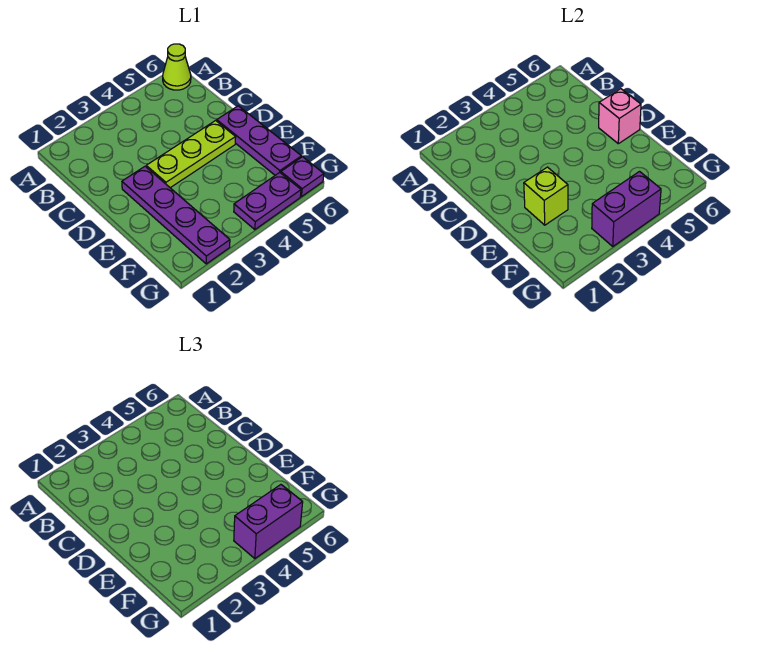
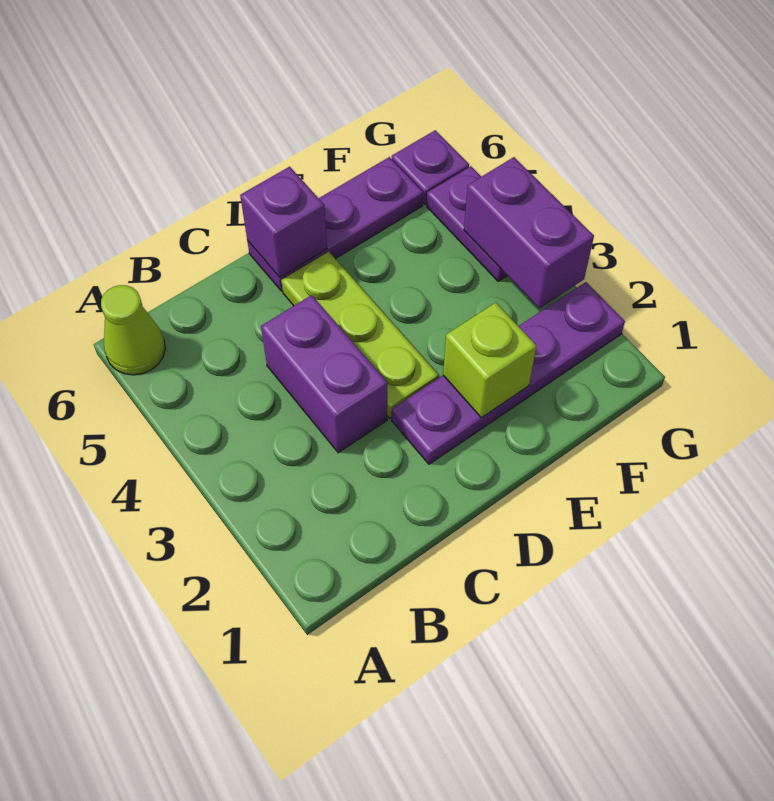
pink 1x1 brick [599,89,641,144] -> purple 1x1 brick [240,167,327,277]
purple 1x2 brick [234,485,303,559] -> purple 1x2 brick moved to [261,295,387,453]

